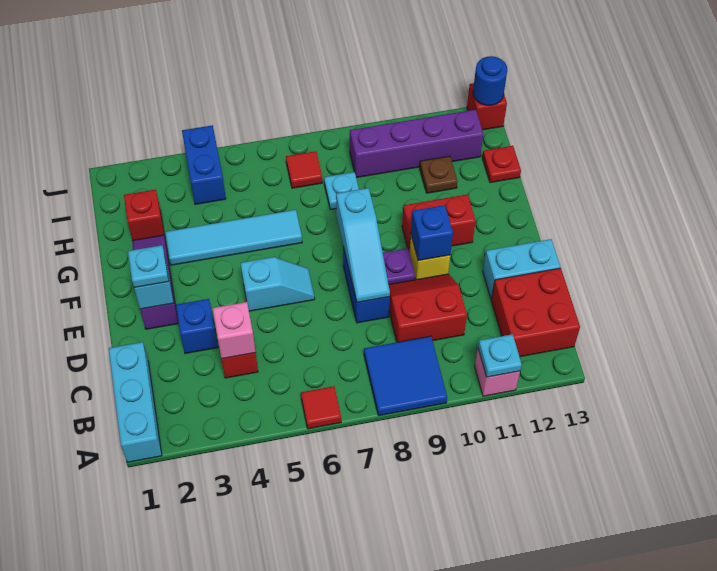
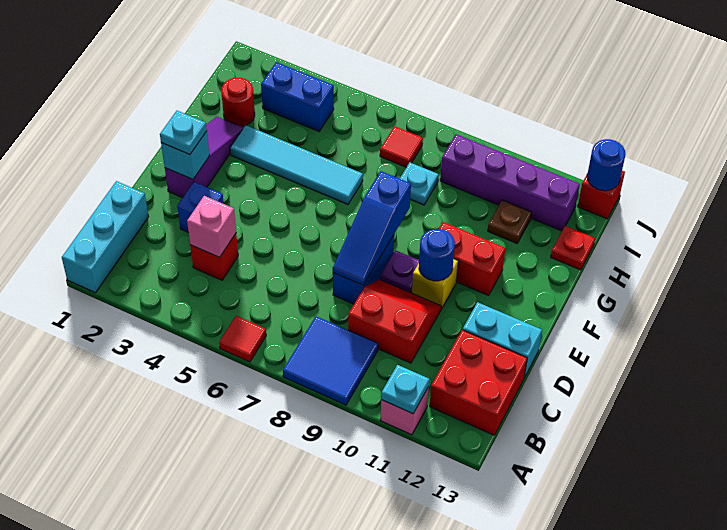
cyan 1x3 slope [336,188,390,302] -> blue 1x3 slope [333,171,411,285]
cyan 1x2 slope [241,257,315,311] -> none
blue 1x1 brick [411,205,453,261] -> blue 1x1 round brick [419,229,455,281]
red 1x1 brick [124,189,164,240] -> red 1x1 round brick [221,78,255,127]
blue 1x2 brick [182,125,226,204] -> blue 1x2 brick turned to [261,62,334,131]

